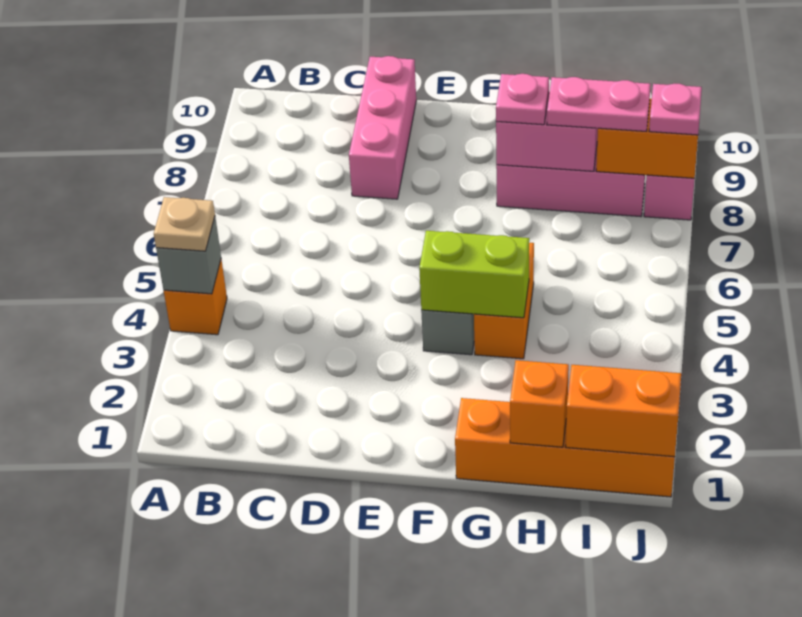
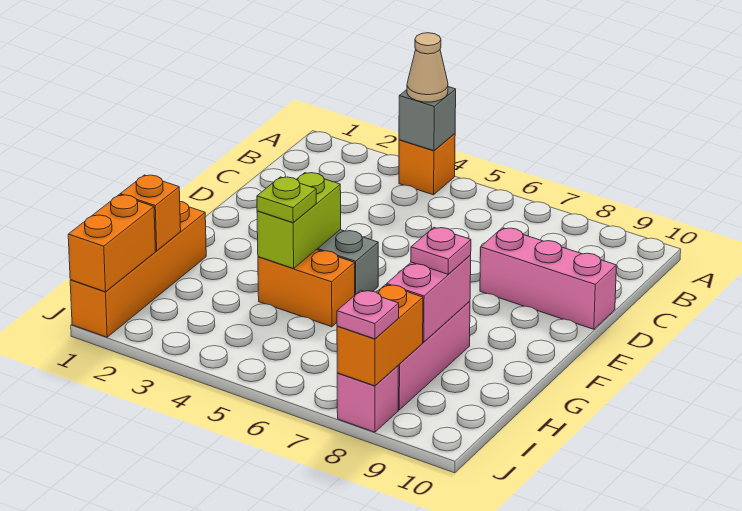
tan 1x1 plate [154,197,215,251] -> tan 1x1 cone [407,33,448,102]
none -> lime 1x1 plate [257,177,316,223]
pink 1x2 plate [547,77,651,131] -> none

